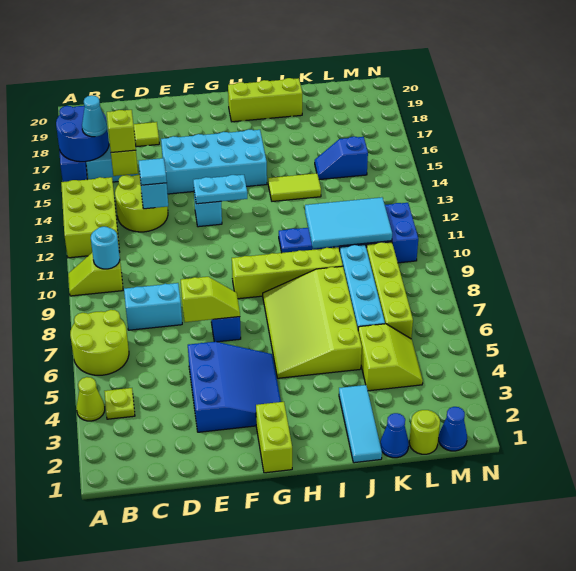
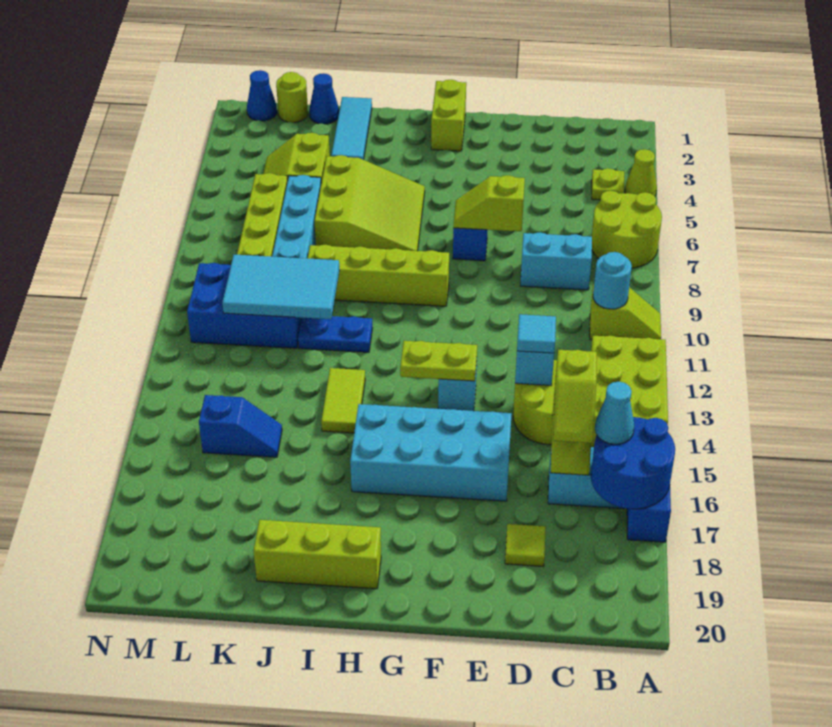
blue 3x3 slope [188,342,281,432] -> none
cyan 1x2 plate [193,175,247,204] -> lime 1x2 plate [400,341,477,381]
lime 3x4 slope [263,266,362,378] -> lime 3x3 slope [315,155,425,251]
lime 1x2 tile [268,173,321,201] -> lime 1x2 tile turned to [321,368,365,433]

